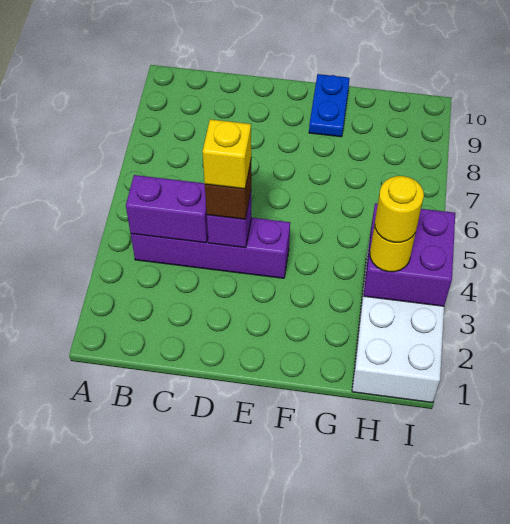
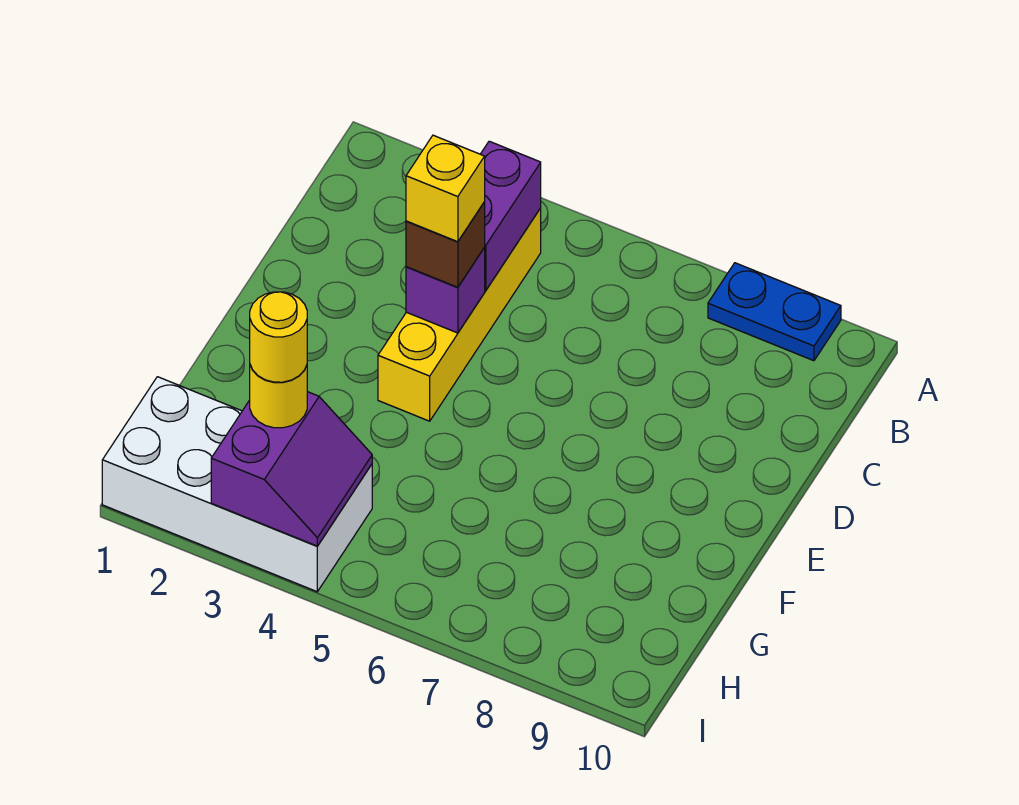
purple 1x4 brick [131,218,290,278] -> yellow 1x4 brick [378,208,541,421]
blue 1x2 plate [309,74,350,137] -> blue 1x2 plate moved to [708,263,841,361]
purple 2x2 brick [364,203,455,306] -> purple 2x2 slope [211,392,372,546]

